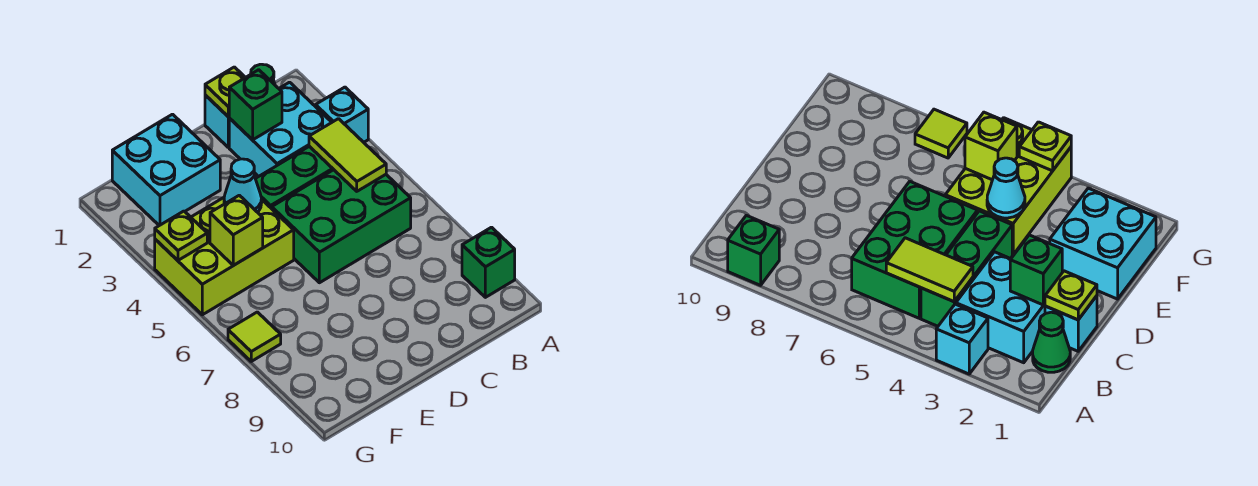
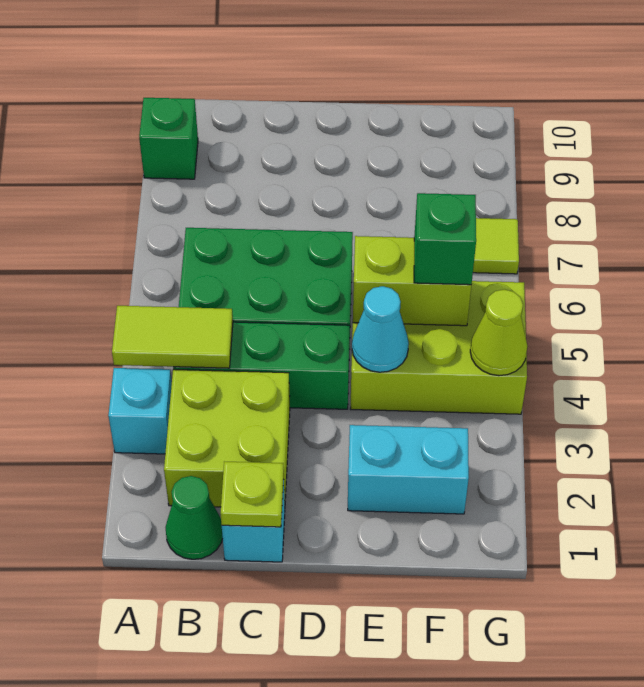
cyan 2x2 brick [229,82,332,177] -> lime 2x2 brick [164,369,290,507]
lime 1x2 tile [309,119,386,191] -> lime 1x2 tile turned to [112,306,233,368]
green 1x1 brick [229,70,282,140] -> green 1x1 brick moved to [414,193,476,285]
cyan 2x2 brick [112,114,220,226] -> cyan 1x2 brick [348,425,469,514]
lime 1x1 brick [210,195,263,265] -> lime 1x2 brick [353,236,471,326]
lime 1x1 plate [155,211,207,260] -> lime 1x1 cone [470,289,528,376]

